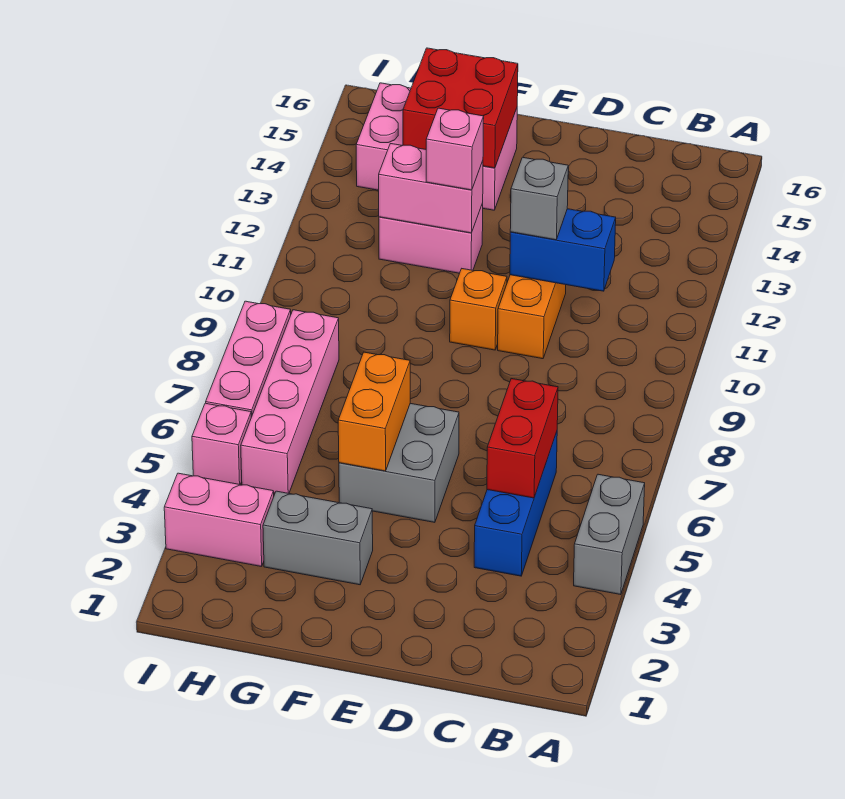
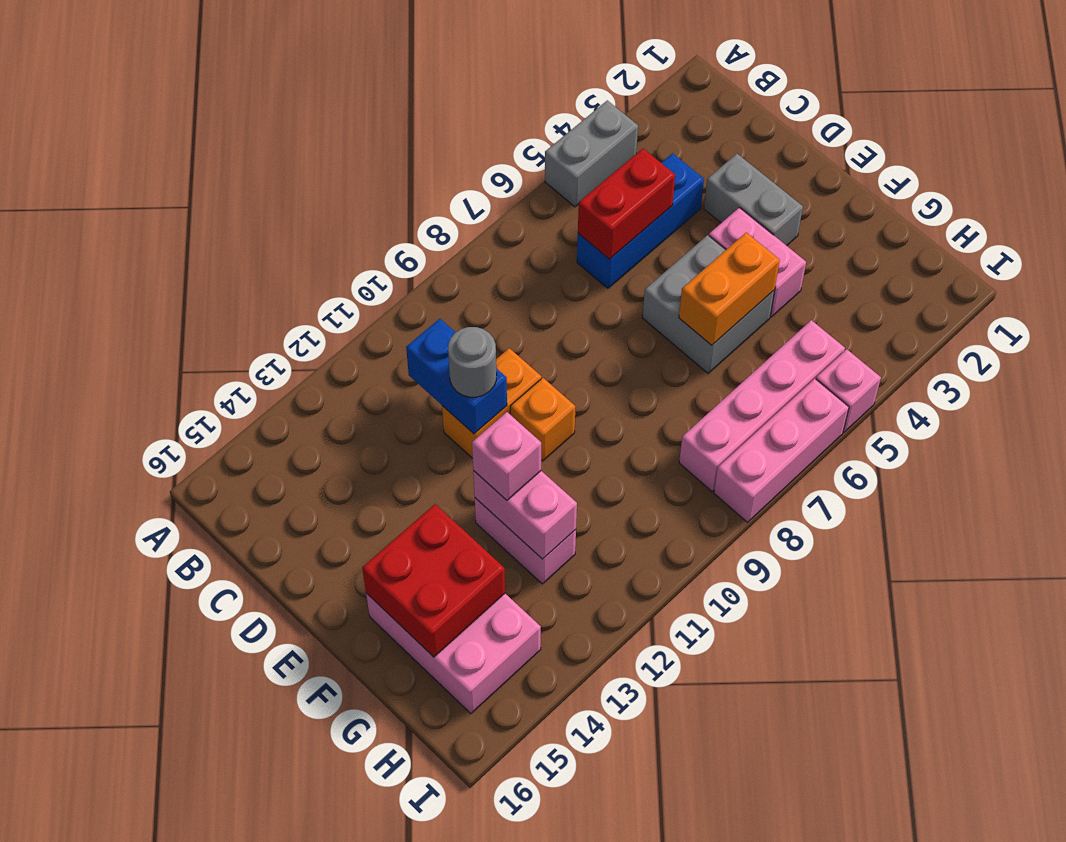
grey 1x1 brick [510,157,568,240] -> grey 1x1 round brick [448,327,497,397]
grey 1x2 brick [263,491,373,585] -> grey 1x2 brick moved to [704,154,803,246]
pink 1x2 brick [164,473,274,567] -> pink 1x2 brick moved to [709,208,806,317]

